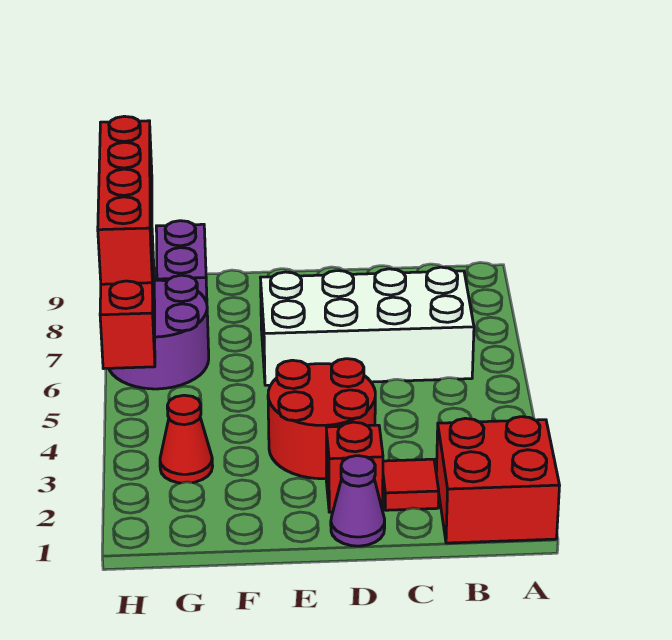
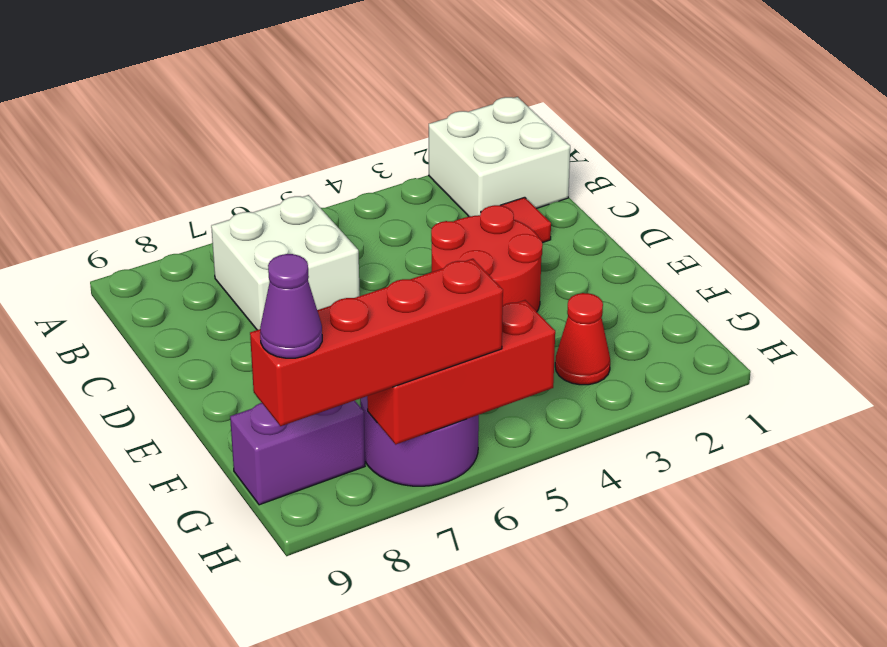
red 2x2 brick [436,417,560,543] -> white 2x2 brick [429,97,570,217]
white 2x4 brick [261,267,474,385] -> white 2x2 brick [211,195,360,330]
purple 1x1 cone [331,456,385,546] -> purple 1x1 cone moved to [260,254,322,358]
red 1x1 brick [326,422,383,512] -> none

